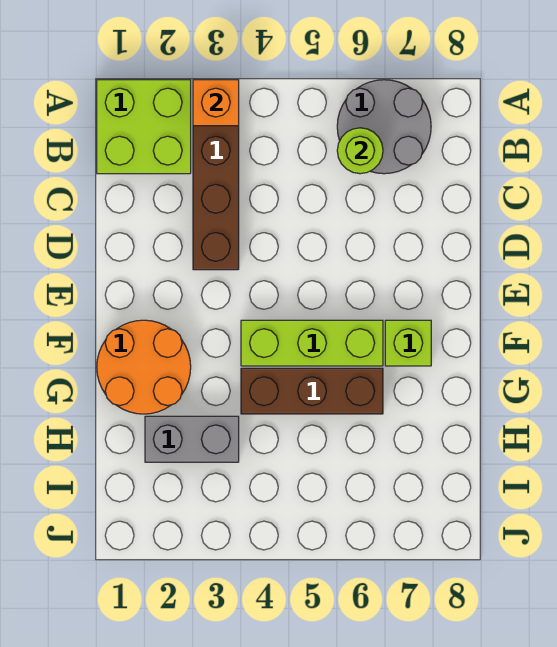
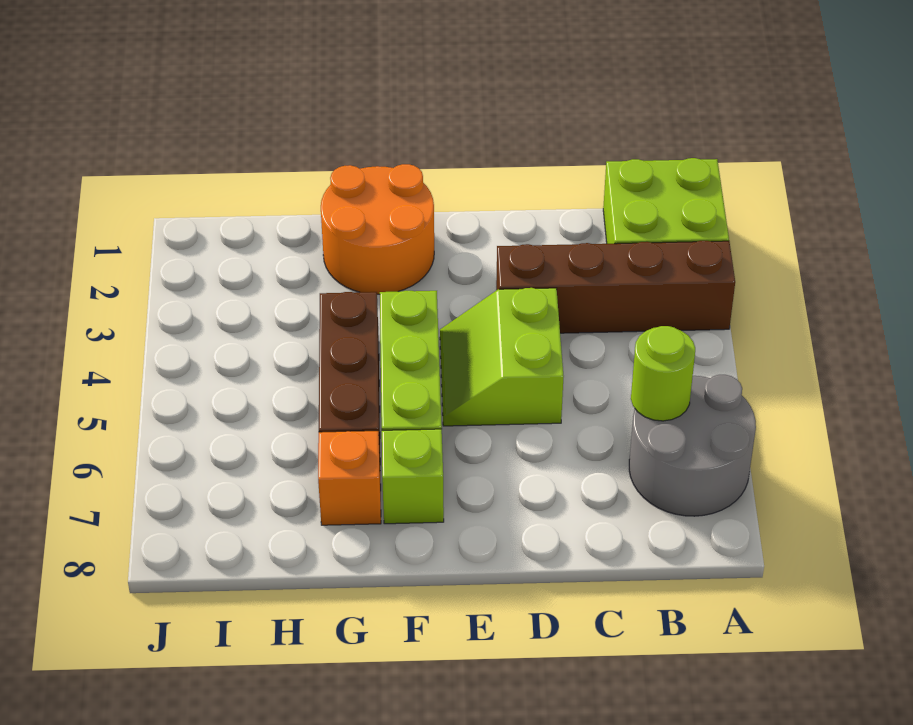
orange 1x1 brick [193,80,239,126] -> orange 1x1 brick moved to [318,431,381,525]
none -> lime 2x2 slope [440,288,564,426]
grey 1x2 brick [145,416,239,462] -> none

